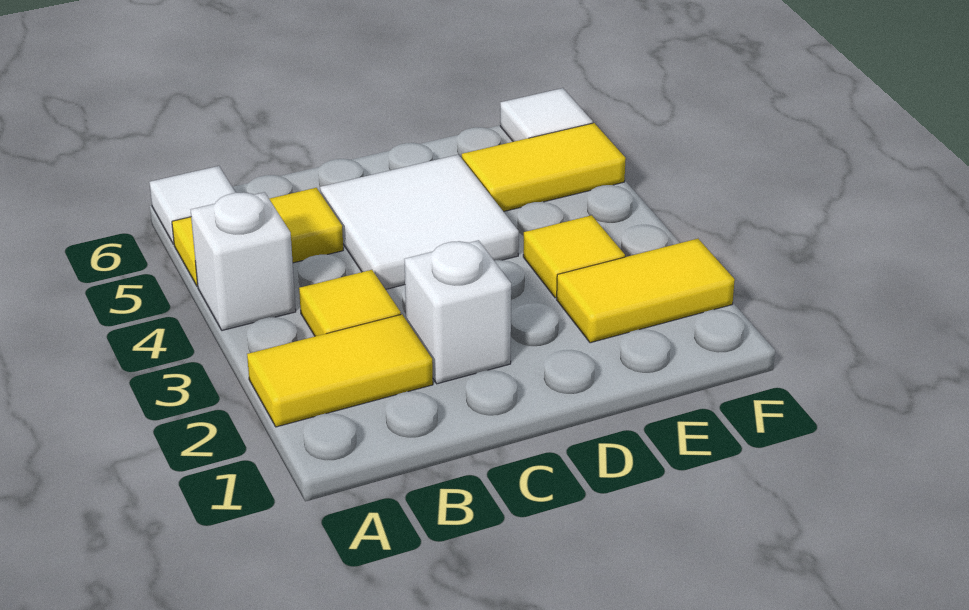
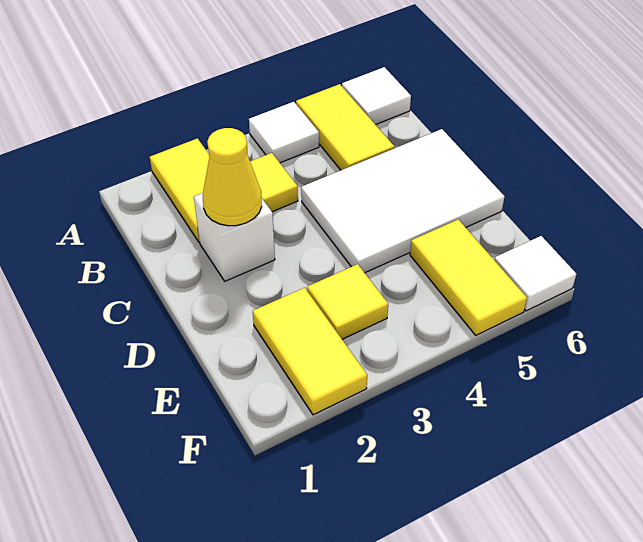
white 1x1 brick [191,192,296,330] -> white 1x1 tile [249,102,319,163]
none -> yellow 1x1 cone [203,128,262,226]
white 2x2 tile [320,155,519,289] -> white 2x3 tile [301,129,505,273]

